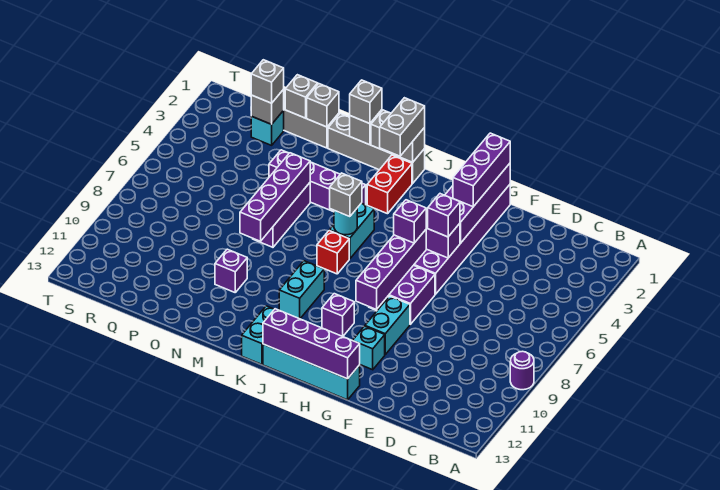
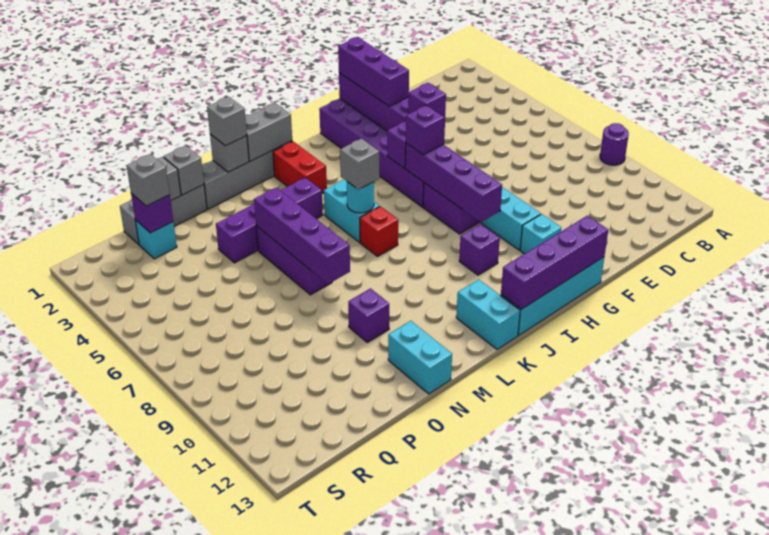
grey 1x2 brick [380,98,425,156] -> none
cyan 1x2 brick [279,261,324,319] -> cyan 1x2 brick moved to [388,321,452,394]
grey 1x1 brick [251,89,284,124] -> purple 1x1 brick [131,193,173,233]

